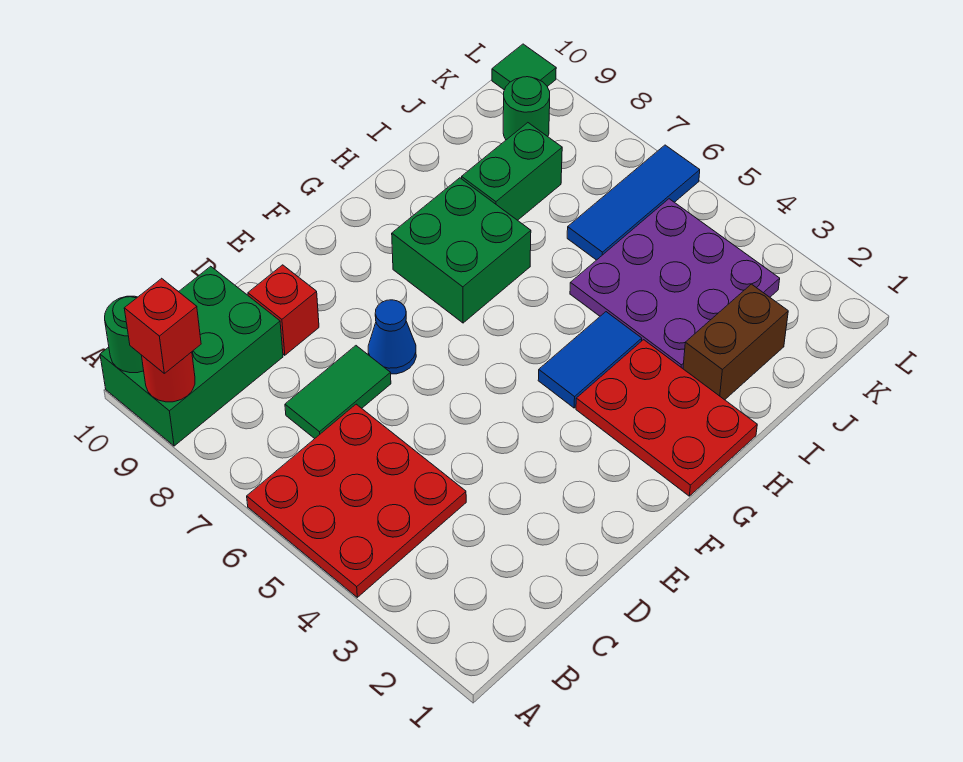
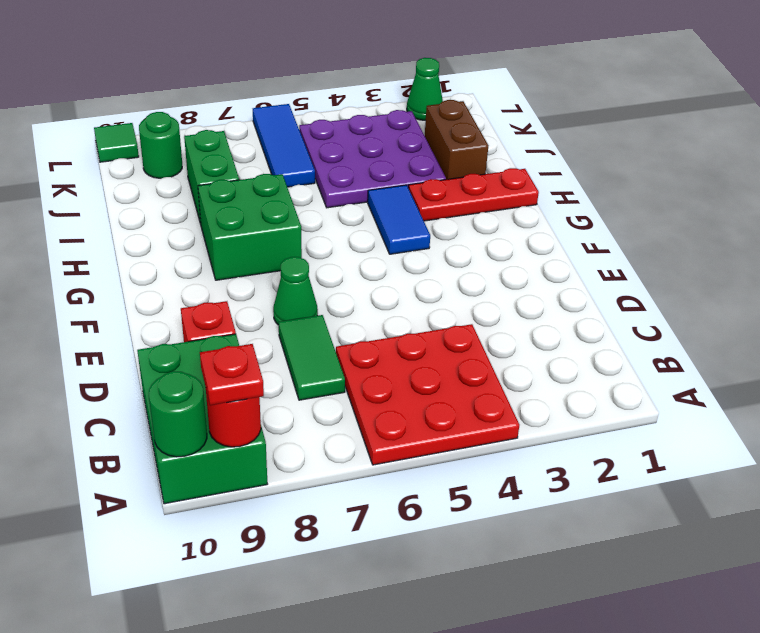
red 1x1 brick [124,278,201,373] -> red 1x1 plate [200,344,264,405]
blue 1x1 cone [368,300,416,374] -> green 1x1 cone [273,257,318,325]
red 2x3 plate [576,340,757,496] -> red 1x3 plate [408,168,539,221]
none -> green 1x1 cone [407,58,443,120]

